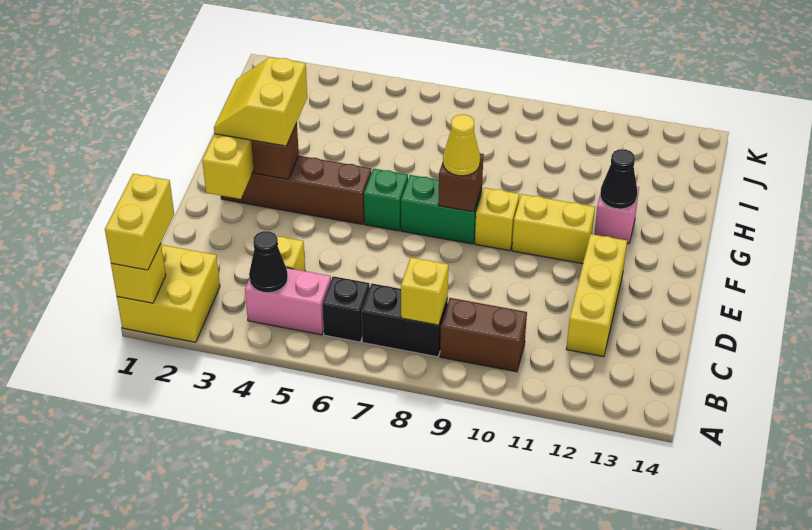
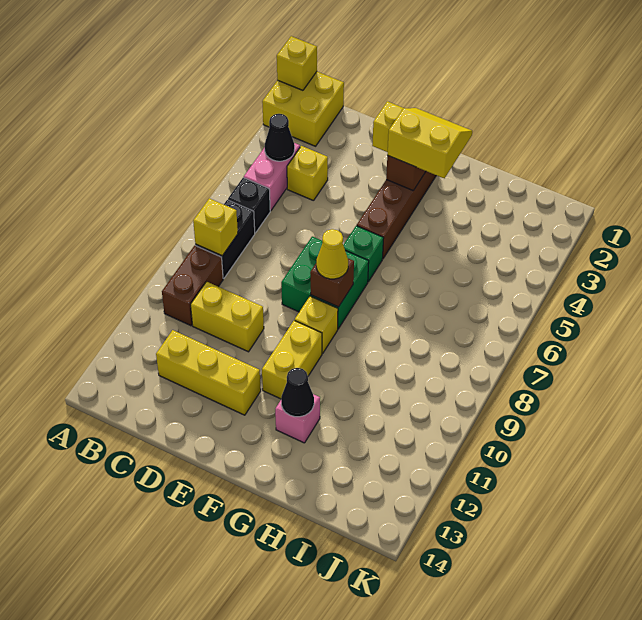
yellow 1x2 brick [105,174,174,270] -> yellow 1x2 brick moved to [191,282,264,352]
green 1x2 brick [401,175,482,244] -> green 2x2 brick [281,236,369,329]

